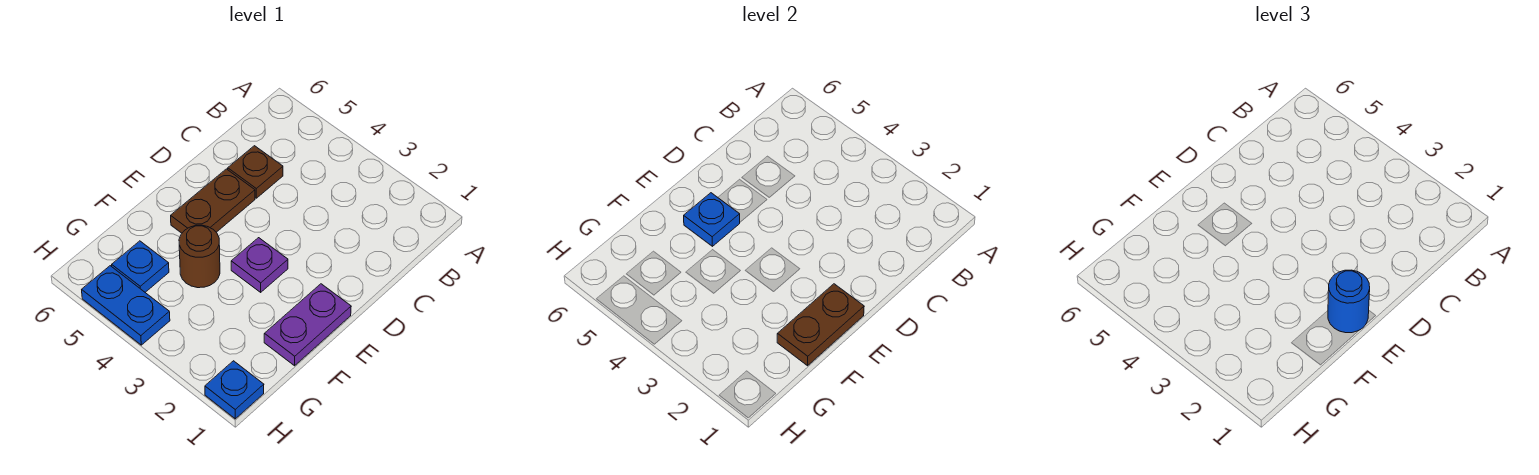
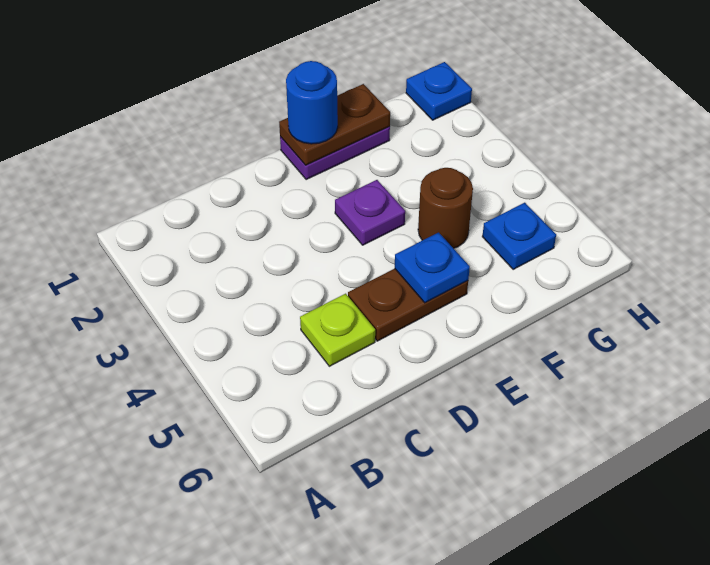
brown 1x1 plate [228,146,283,198] -> lime 1x1 plate [300,294,375,366]
blue 1x2 plate [82,266,170,345] -> none

